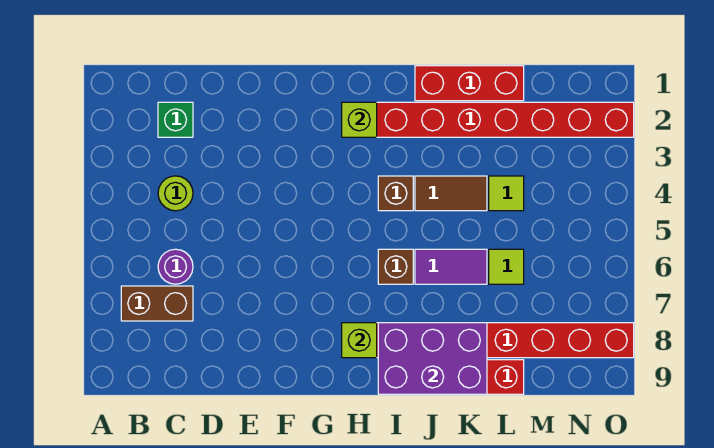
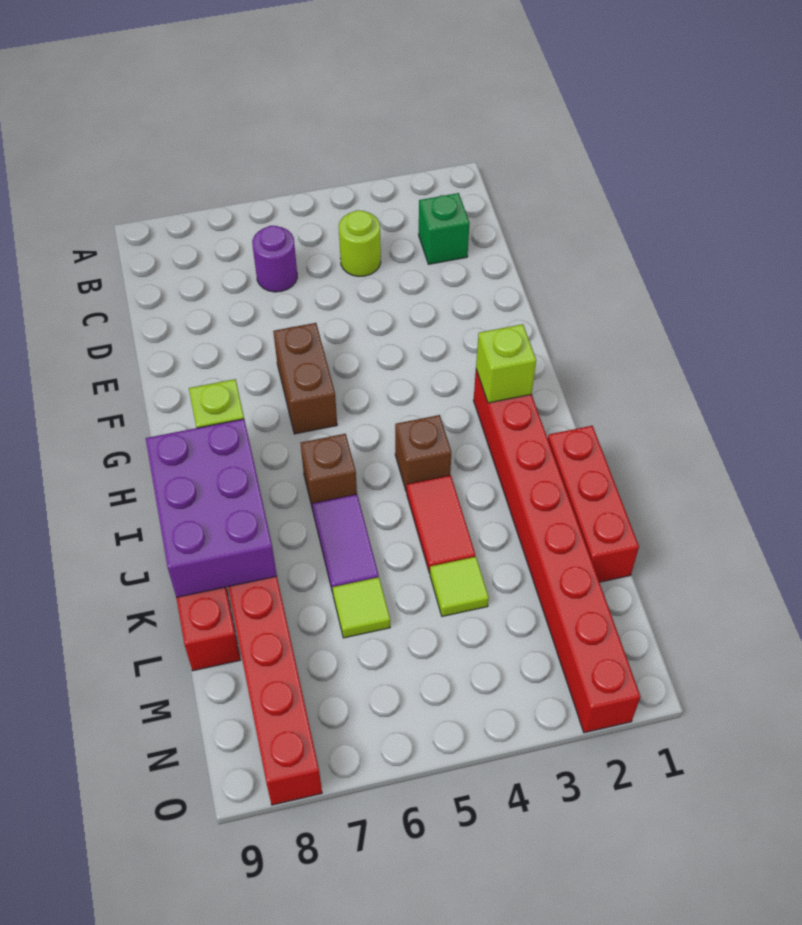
brown 1x2 brick [121,286,193,321] -> brown 1x2 brick moved to [273,323,337,434]
brown 1x2 tile [415,176,487,211] -> red 1x2 tile [407,475,475,573]

